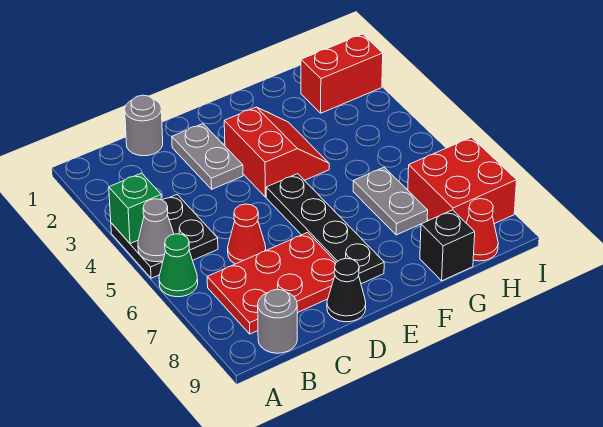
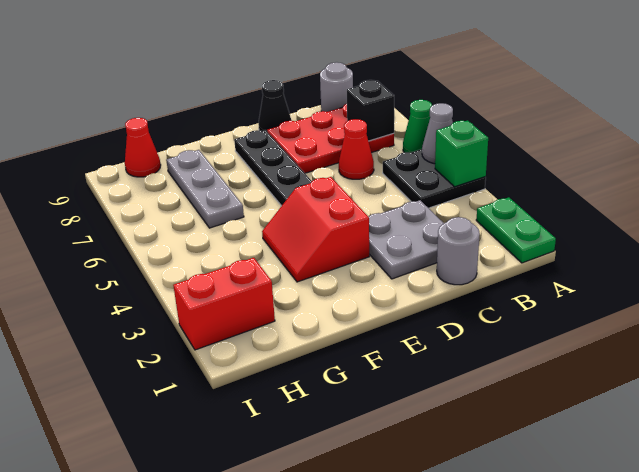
none -> green 1x2 plate [476,197,556,263]
grey 1x2 plate [172,124,243,189] -> grey 2x2 plate [368,200,444,279]
grey 1x2 plate [353,167,428,235] -> grey 1x3 plate [166,150,244,228]
black 1x1 brick [420,210,475,281] -> black 1x1 brick moved to [347,80,394,141]
red 2x2 brick [408,137,517,224] -> none

